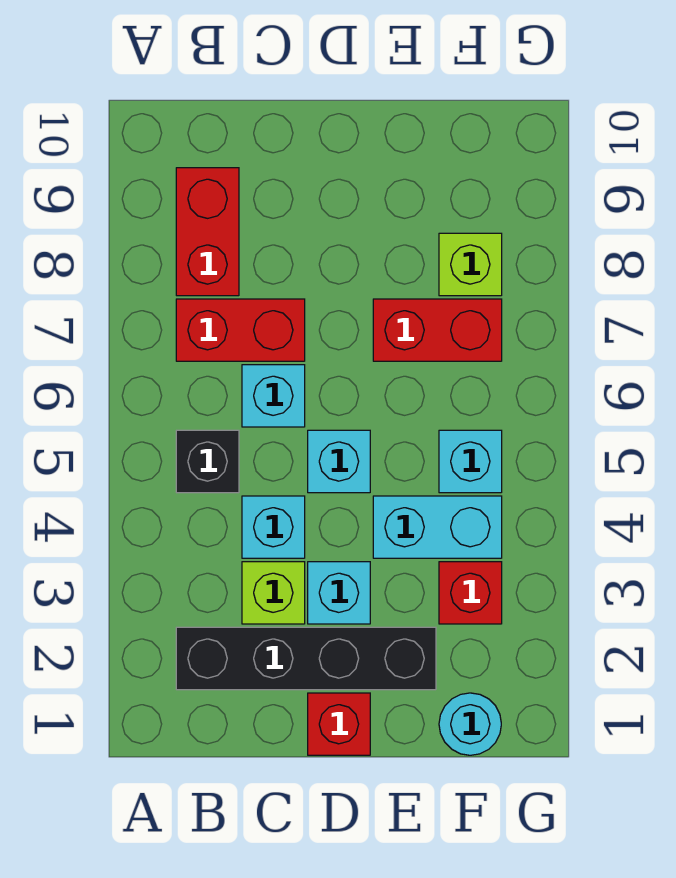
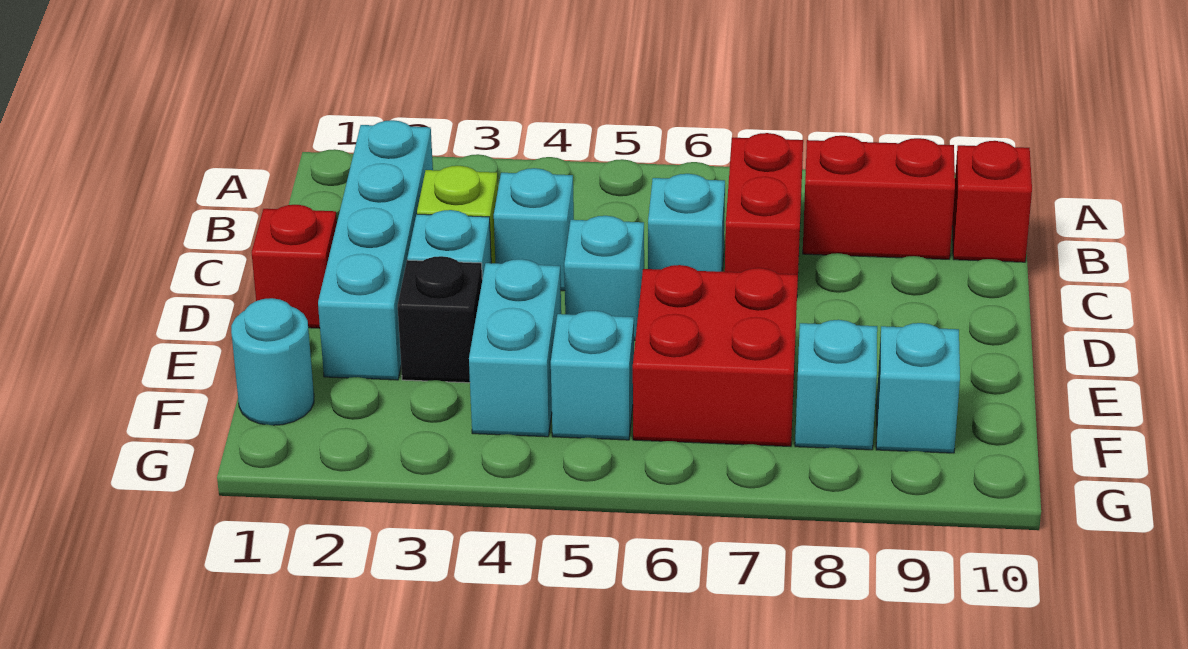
black 1x4 brick [176,627,436,690] -> cyan 1x4 brick [318,120,433,380]
black 1x1 brick [176,430,239,493] -> black 1x1 brick moved to [398,256,482,383]
red 1x2 brick [373,299,502,361] -> red 2x2 brick [633,265,798,446]
red 1x1 brick [439,562,502,624] -> red 1x1 brick moved to [952,141,1032,262]
lime 1x1 brick [439,233,502,296] -> cyan 1x1 brick [795,320,877,450]
none -> cyan 1x1 brick [876,323,960,453]

